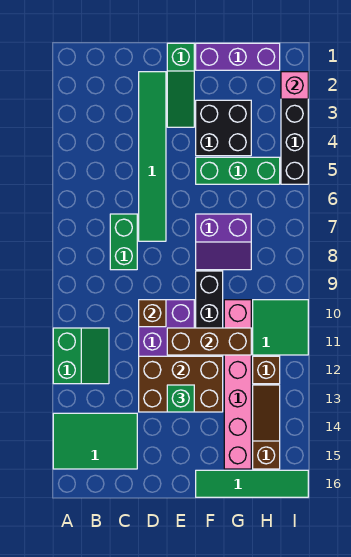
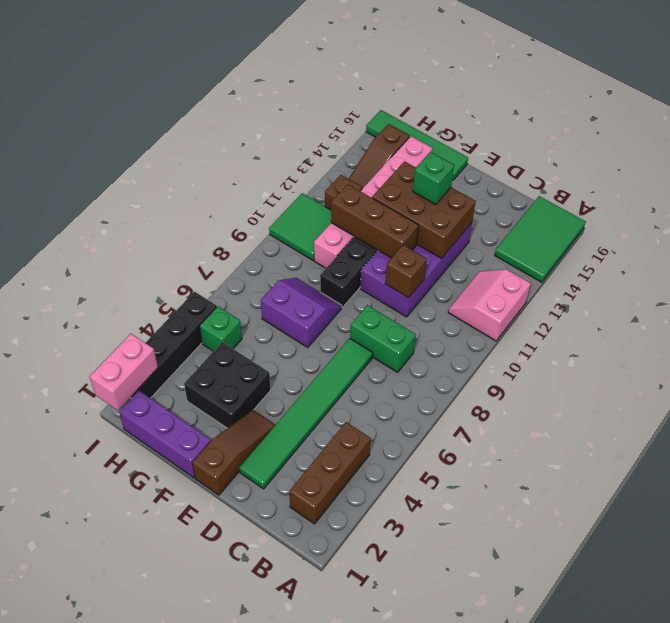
green 2x2 slope [53,328,109,384] -> pink 2x2 slope [448,269,531,341]
green 2x3 tile [53,413,137,469] -> green 2x3 tile turned to [495,196,586,282]
none -> brown 1x3 brick [289,422,371,524]
green 1x2 brick [110,214,137,270] -> green 1x2 brick turned to [350,305,416,372]
green 1x3 slope [167,43,194,127] -> brown 1x3 slope [192,410,275,495]
green 1x3 brick [196,157,280,184] -> green 1x1 brick [200,306,242,351]
pink 1x1 brick [281,72,308,99] -> pink 1x2 brick [90,334,158,410]

